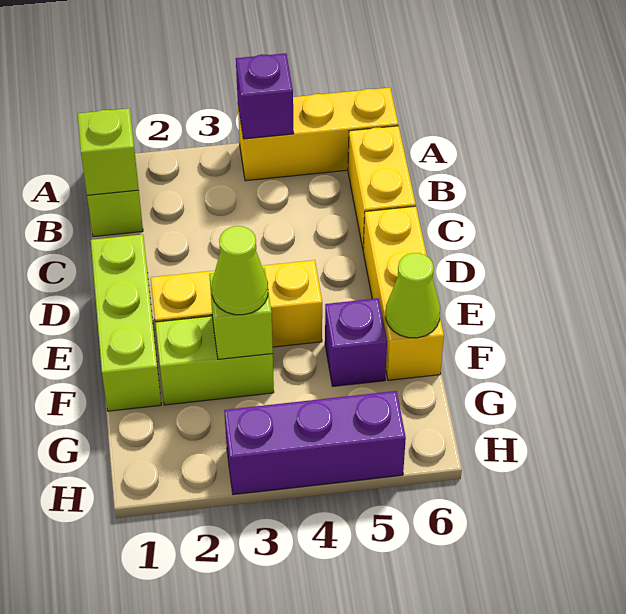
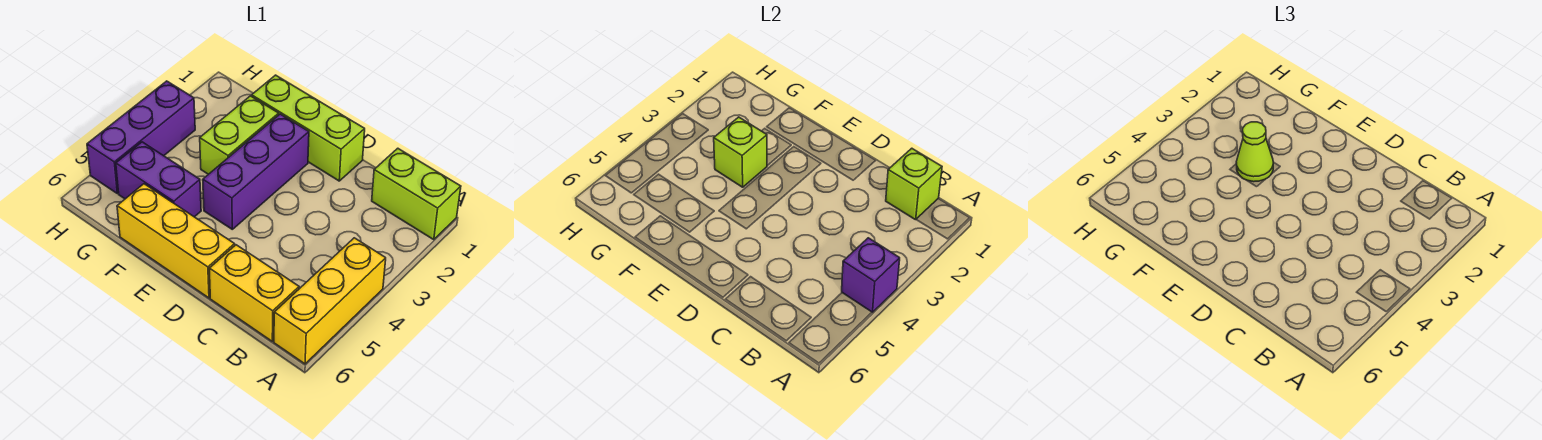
yellow 1x3 brick [151,260,322,347] -> purple 1x3 brick [203,114,309,229]
purple 1x1 brick [325,298,387,386] -> purple 1x2 brick [116,142,201,217]
lime 1x1 cone [386,253,440,338] -> none

